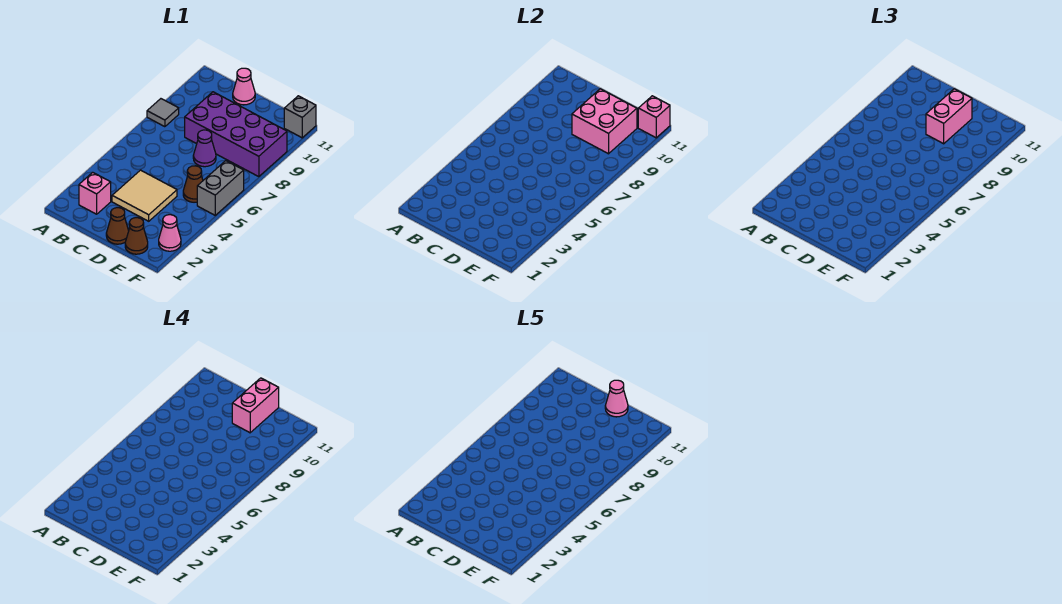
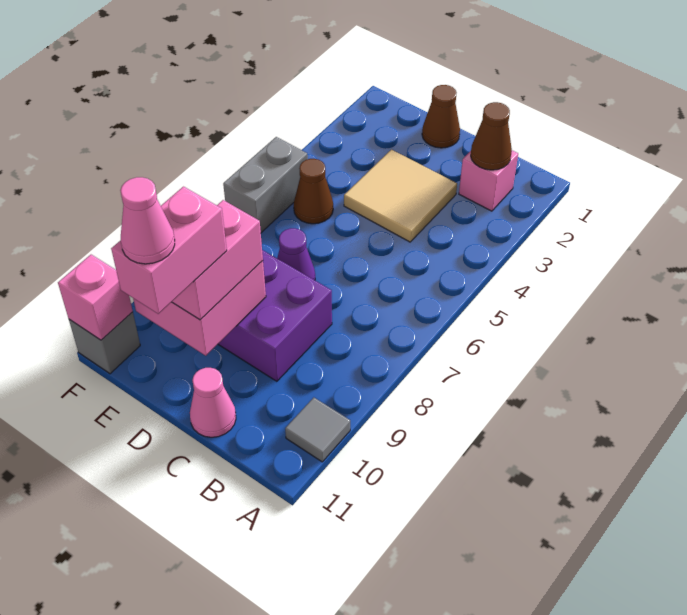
grey 1x1 tile [147,99,179,127] -> grey 1x1 tile moved to [285,398,350,462]
brown 1x1 cone [125,218,148,254] -> brown 1x1 cone moved to [471,102,512,170]
pink 1x1 cone [159,215,181,251] -> none

